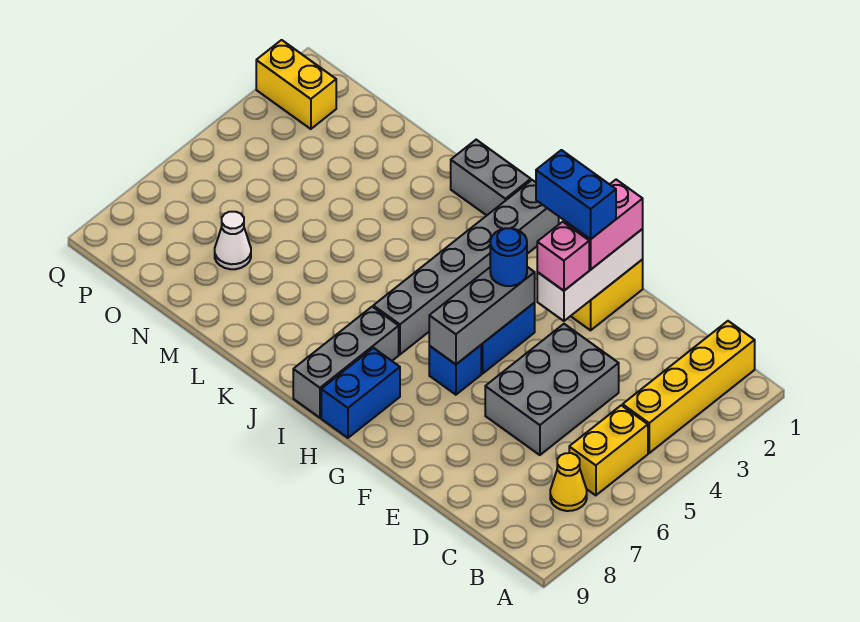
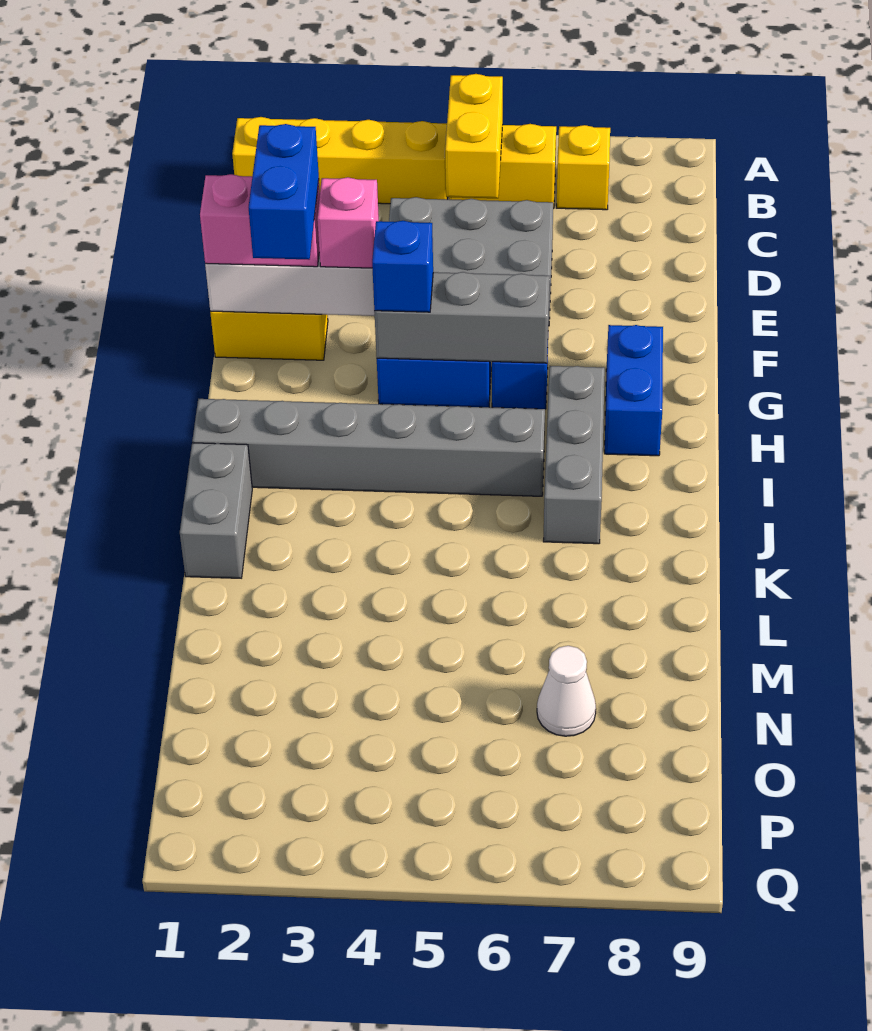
yellow 1x1 cone [550,453,587,511] -> yellow 1x1 brick [557,125,610,210]
blue 1x1 round brick [490,228,527,286] -> blue 1x1 brick [372,221,433,312]
blue 1x2 brick [321,348,400,438] -> blue 1x2 brick turned to [605,325,663,456]
grey 1x3 brick [293,307,399,418] -> grey 1x3 brick turned to [543,366,605,544]
yellow 1x2 brick [256,40,336,129] -> yellow 1x2 brick moved to [445,74,503,198]

